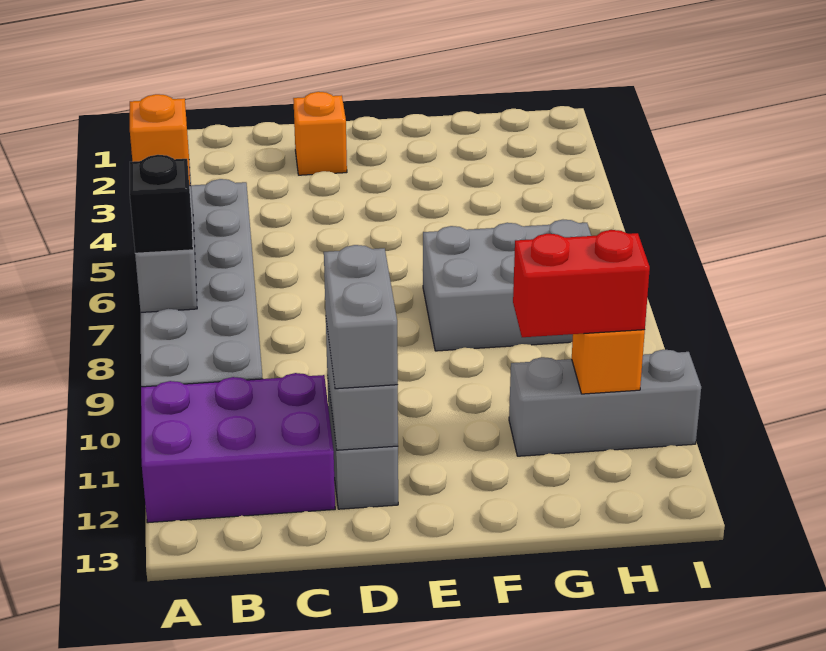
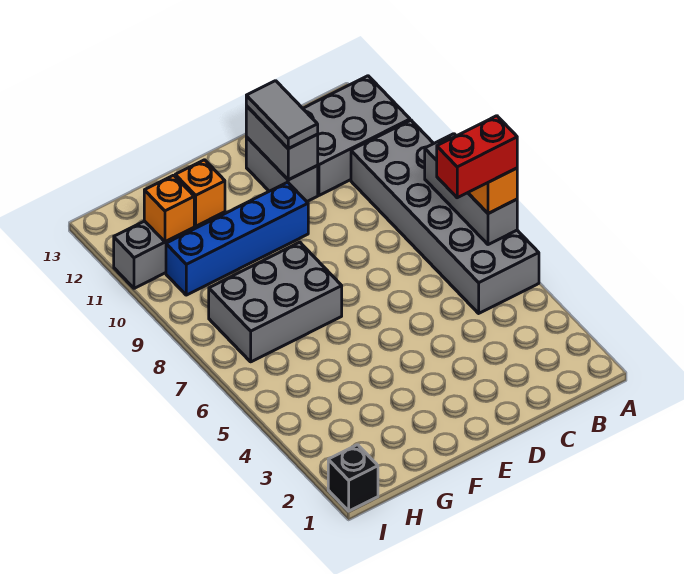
black 1x1 brick [130,155,193,253] -> black 1x1 brick moved to [328,445,378,511]
purple 2x3 brick [141,373,335,523] -> grey 2x3 brick [303,76,410,195]
orange 1x1 brick [293,92,347,175] -> orange 1x1 brick moved to [175,160,225,226]
grey 1x2 brick [324,245,398,389] -> grey 1x2 tile [246,81,318,149]
none -> blue 1x4 brick [166,182,308,295]
red 1x2 brick [513,230,650,337] -> red 1x2 brick moved to [437,116,517,198]

